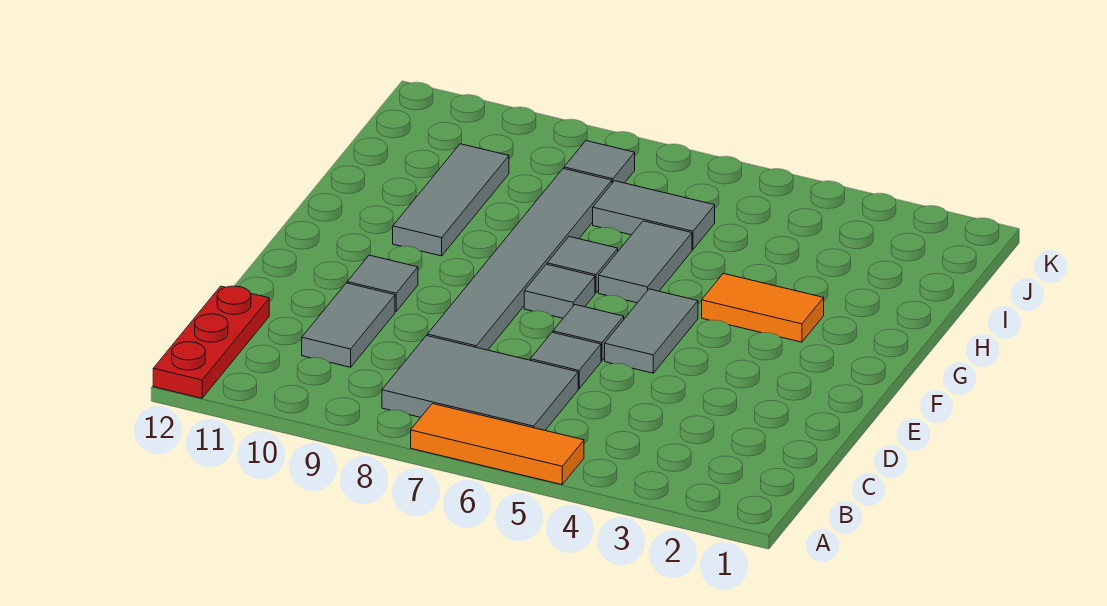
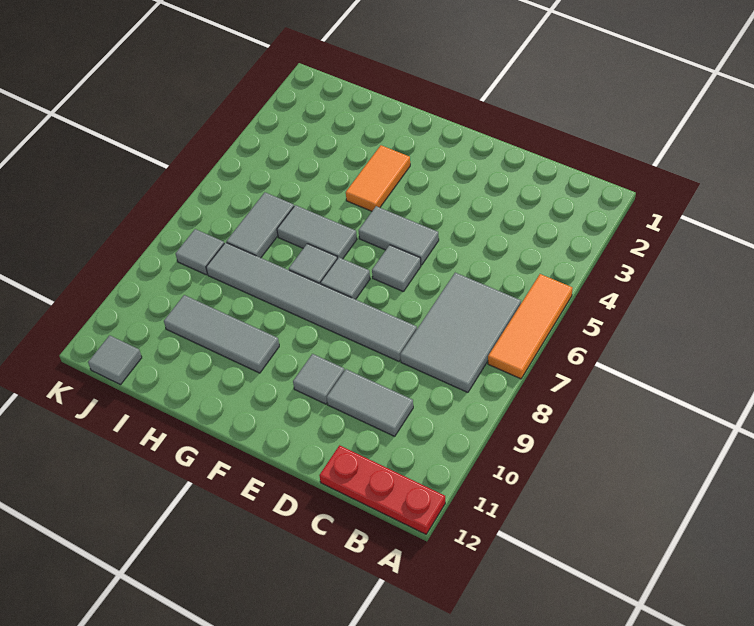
grey 1x1 tile [530,332,601,389] -> grey 1x1 tile moved to [88,335,142,385]

